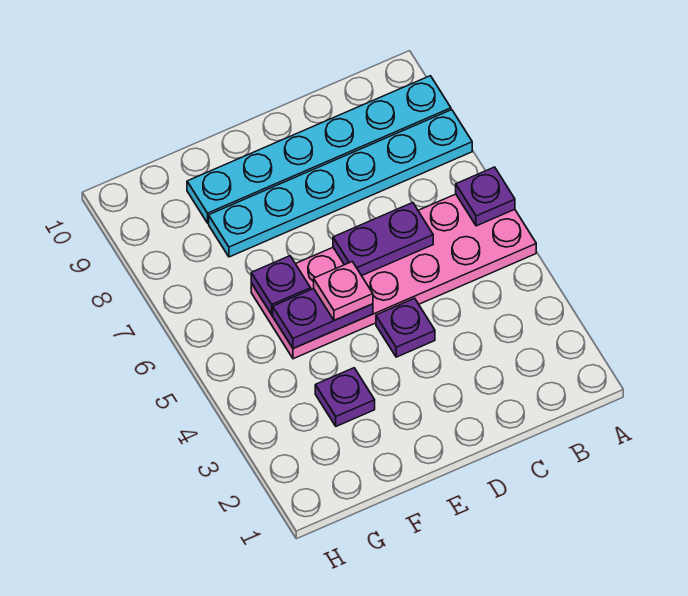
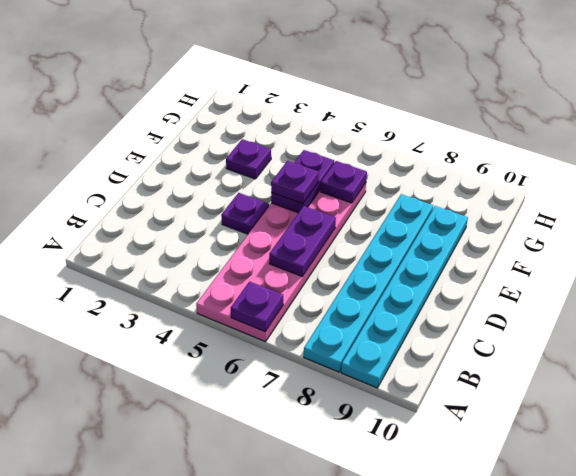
pink 1x1 plate [314,262,373,320] -> purple 1x1 plate [271,161,319,204]

